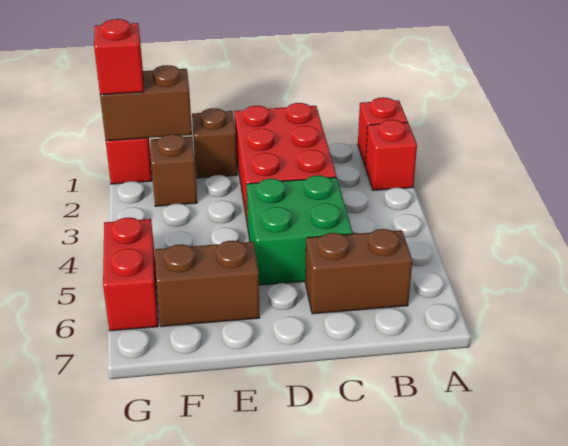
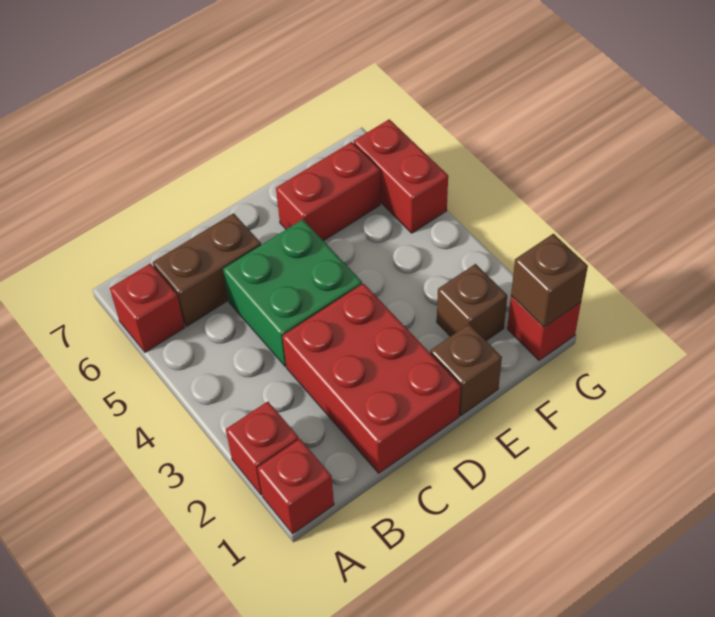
brown 1x2 brick [155,241,260,327] -> red 1x2 brick [276,142,380,241]
brown 1x2 brick [100,65,192,141] -> brown 1x1 brick [511,234,588,327]
red 1x1 brick [94,19,144,95] -> red 1x1 brick moved to [110,263,185,352]

